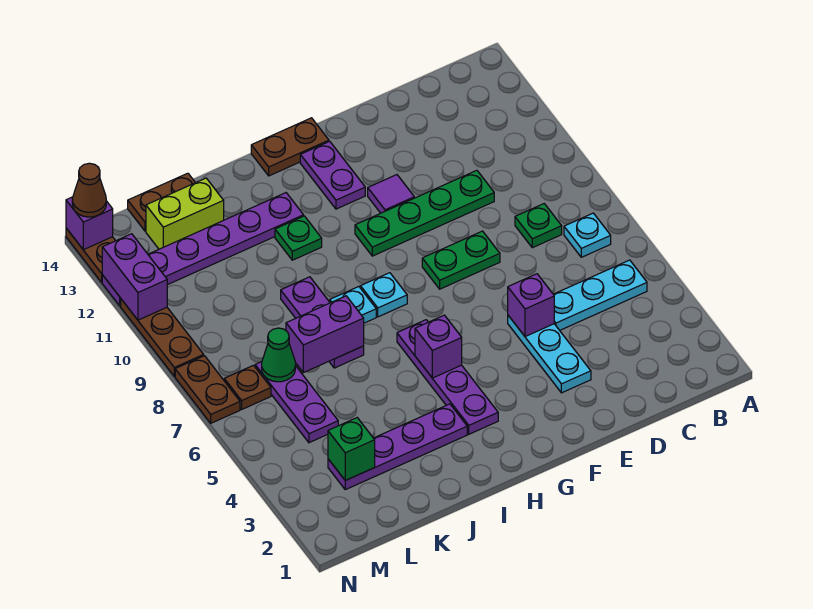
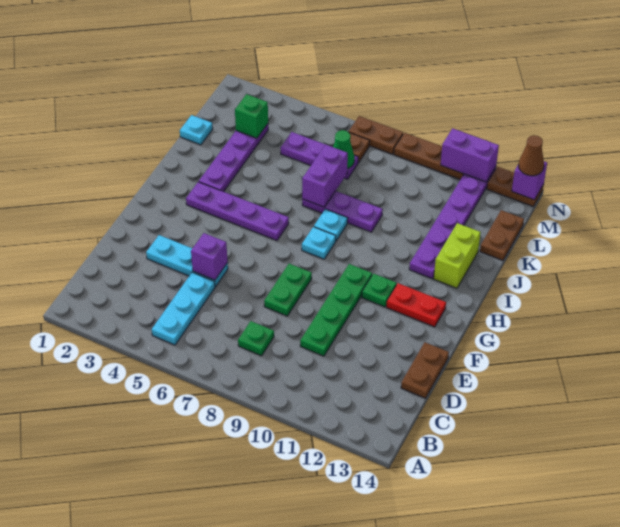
cyan 1x1 plate [564,213,611,257] -> cyan 1x1 plate moved to [180,115,213,145]
purple 1x1 tile [368,175,414,213] -> none
purple 1x2 plate [300,141,365,209] -> red 1x2 plate [386,283,446,327]
brown 1x2 plate [251,118,329,176] -> brown 1x2 plate moved to [401,342,449,398]
purple 1x1 brick [415,315,462,378] -> none
green 1x1 plate [275,216,322,260] -> green 1x1 plate moved to [362,274,397,307]
lime 1x2 brick [146,178,224,249] -> lime 1x2 brick moved to [434,223,481,288]

